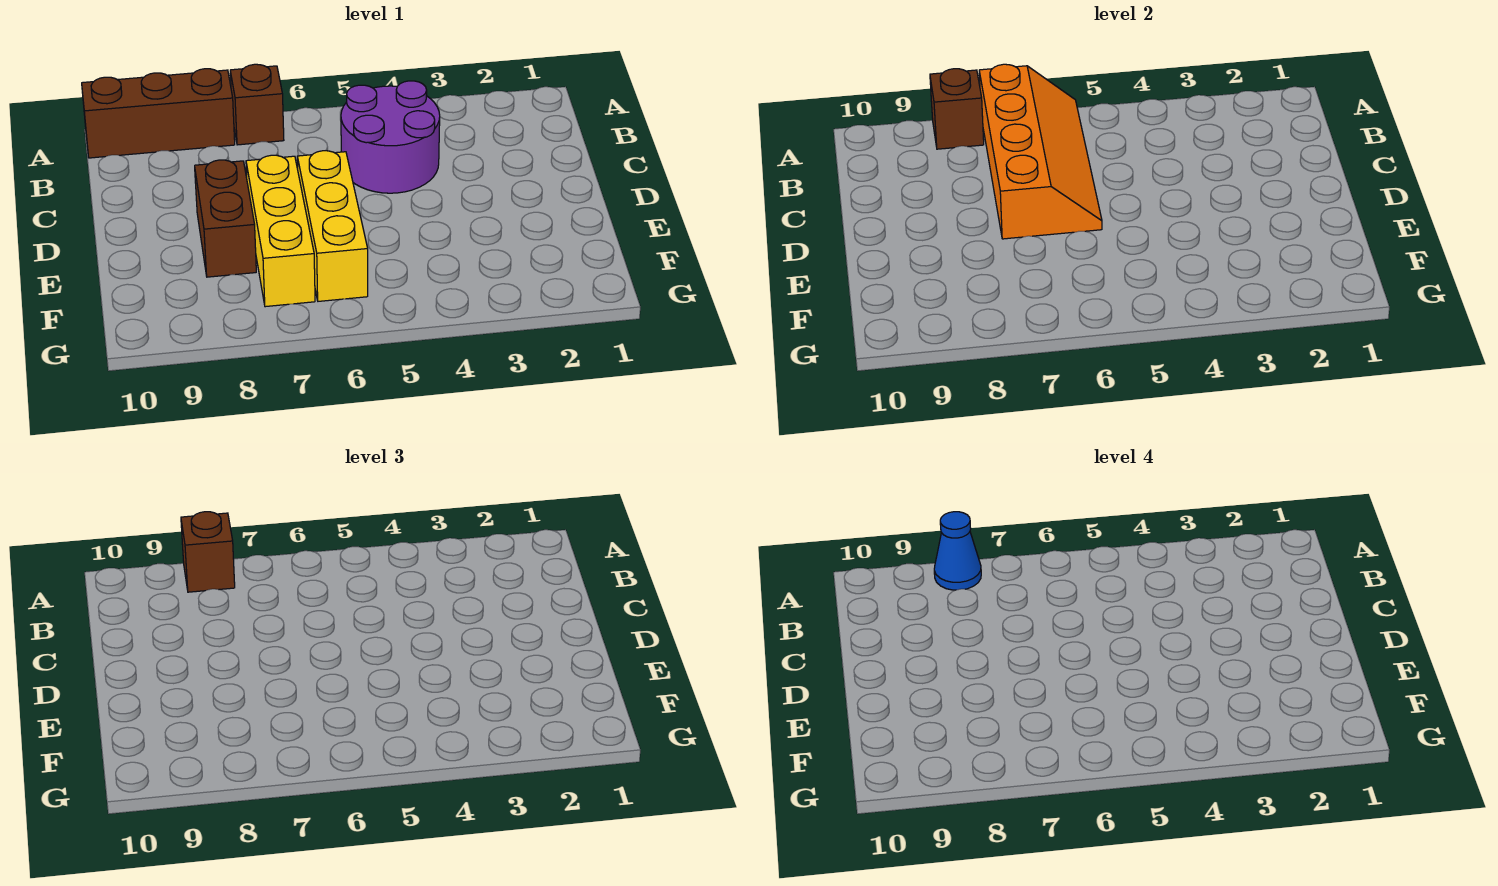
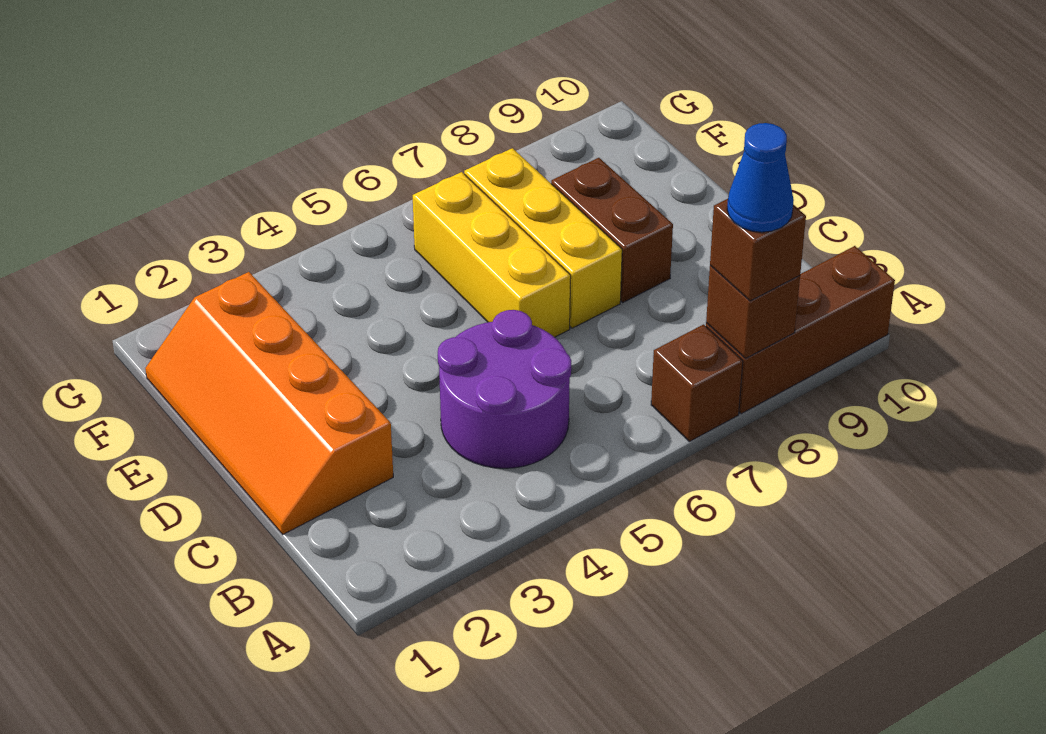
orange 2x4 slope [979,64,1102,239] -> orange 2x4 slope moved to [145,272,393,534]

